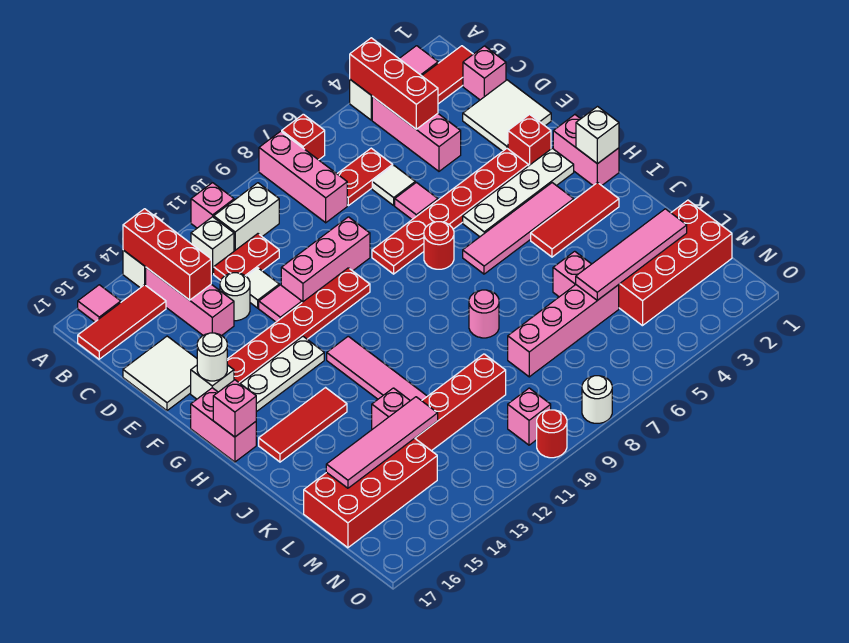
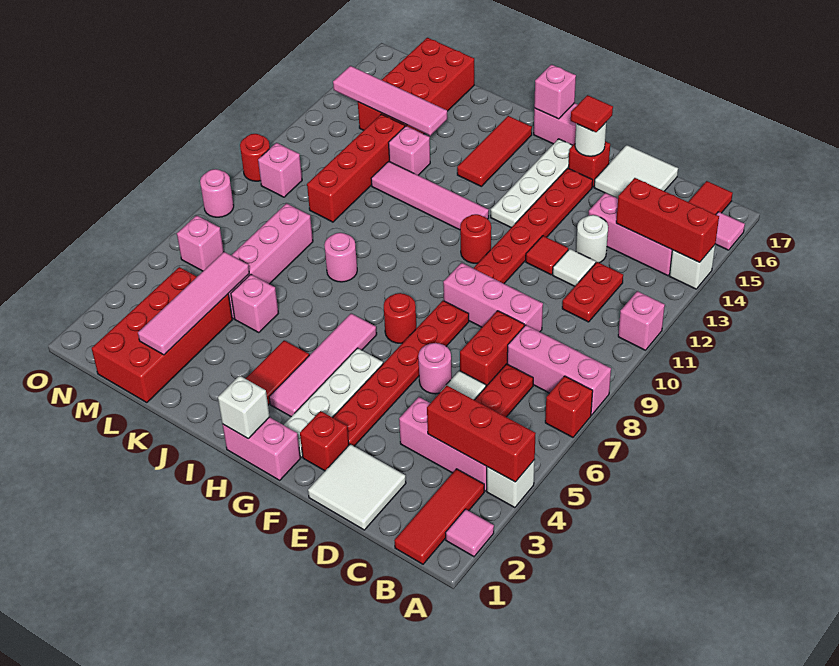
white 1x2 brick [214,183,279,251] -> none
white 1x1 brick [191,217,234,274] -> none
pink 1x1 brick [463,46,506,100] -> pink 1x1 brick moved to [177,215,224,271]
none -> red 1x2 brick [460,311,524,386]
pink 1x1 tile [395,182,438,219] -> pink 1x1 round brick [418,343,452,394]
pink 1x3 brick [281,217,370,302] -> pink 1x3 brick turned to [443,263,543,332]
pink 1x1 tile [259,285,302,322] -> red 1x1 tile [526,236,568,275]
white 1x1 brick [191,365,234,399] -> red 1x1 brick [568,141,610,187]
none -> red 1x1 tile [571,95,613,132]
none -> red 1x1 round brick [460,214,491,263]
pink 1x4 tile [326,397,438,488] -> pink 1x4 tile turned to [333,66,447,135]
white 1x1 round brick [582,376,612,423] -> pink 1x1 round brick [200,169,234,217]

